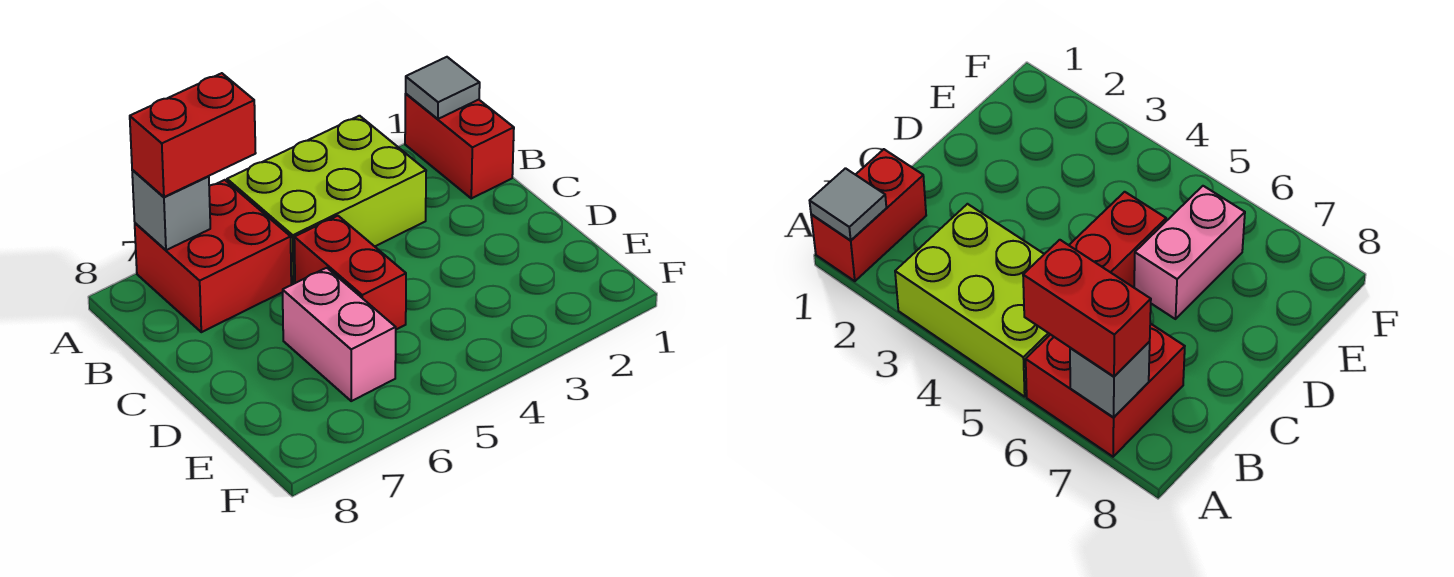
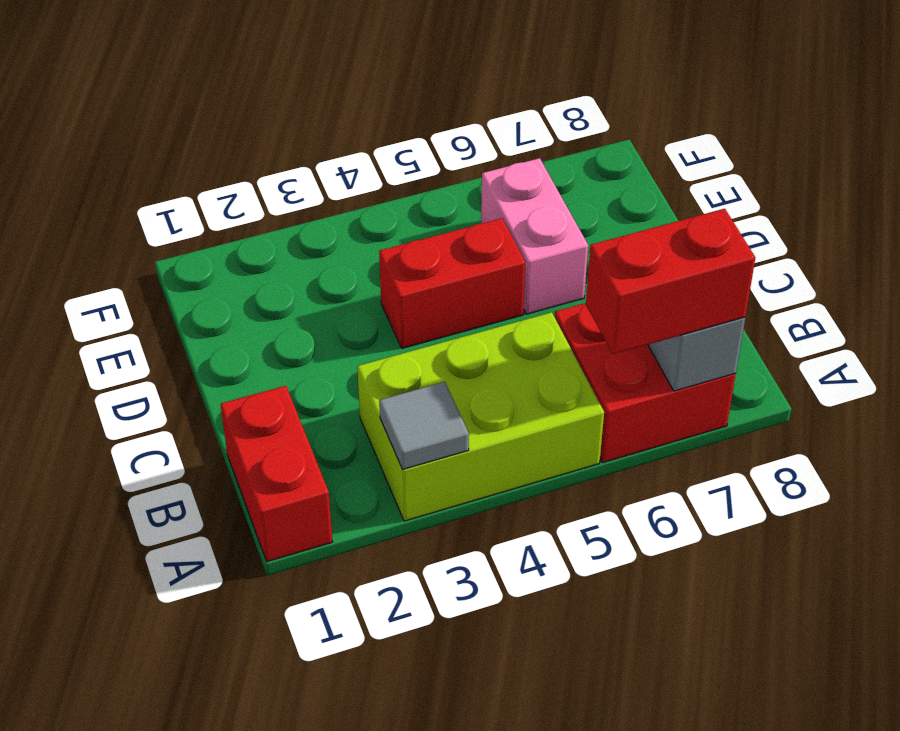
grey 1x1 tile [406,57,480,119] -> grey 1x1 tile moved to [379,382,469,469]
red 1x2 brick [294,216,406,329] -> red 1x2 brick turned to [379,218,525,348]

